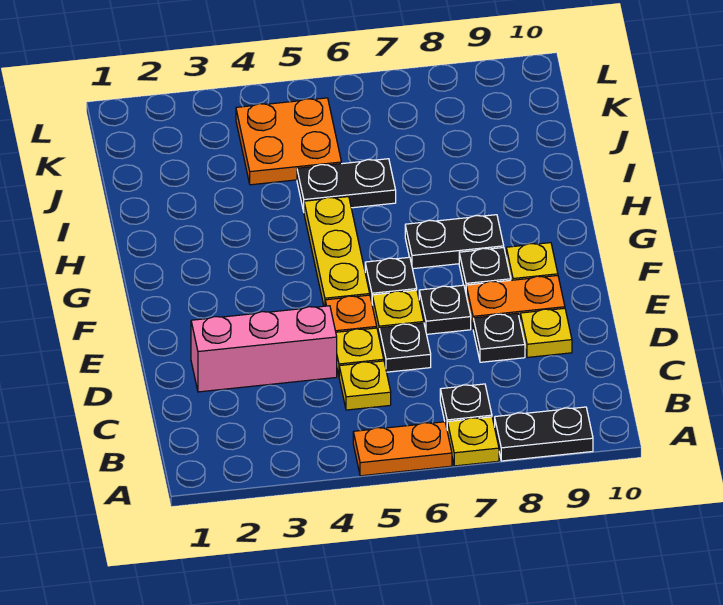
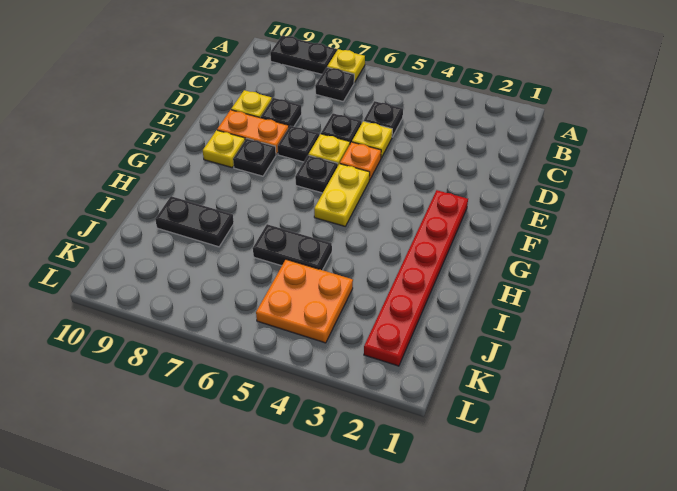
orange 1x2 plate [353,422,452,476] -> none
yellow 1x1 plate [339,361,391,410] -> black 1x1 plate [364,101,403,137]
pink 1x3 brick [191,306,337,392] -> none
none -> red 1x6 plate [364,190,468,366]
yellow 1x3 plate [304,197,370,306] -> yellow 1x2 plate [314,164,370,226]
black 1x2 plate [405,215,504,269] -> black 1x2 plate moved to [155,196,234,247]

